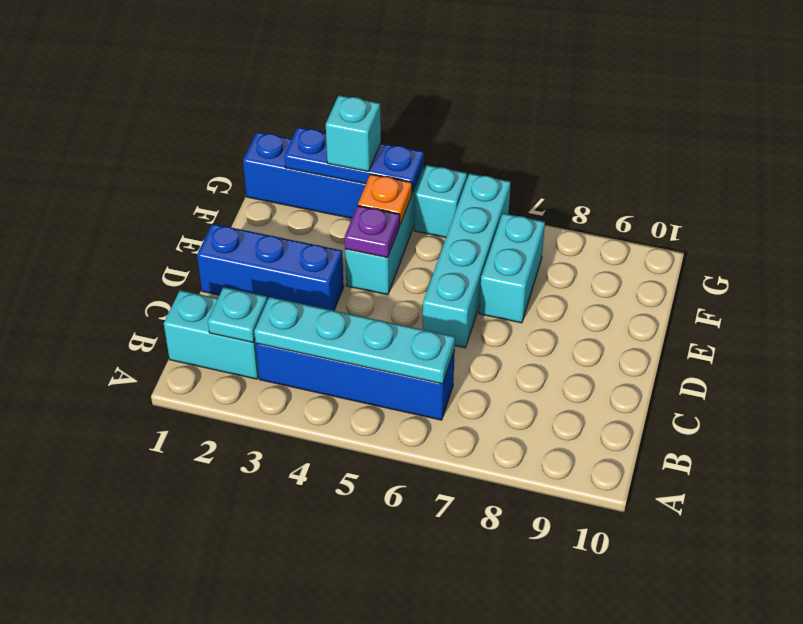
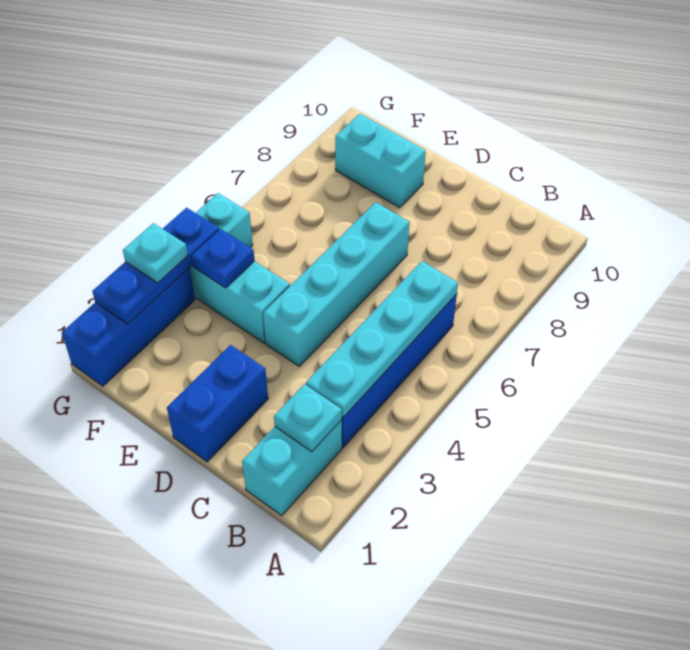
blue 1x3 brick [197,224,344,311] -> blue 1x2 brick [167,345,268,462]
cyan 1x4 brick [423,173,511,348] -> cyan 1x4 brick turned to [263,202,409,366]
purple 1x1 plate [345,206,400,258] -> none
cyan 1x2 brick [479,213,545,323] -> cyan 1x2 brick moved to [335,114,426,207]
orange 1x1 plate [358,174,412,224] -> blue 1x1 plate [191,229,254,288]
cyan 1x1 brick [326,95,381,172] -> cyan 1x1 plate [123,223,188,283]

